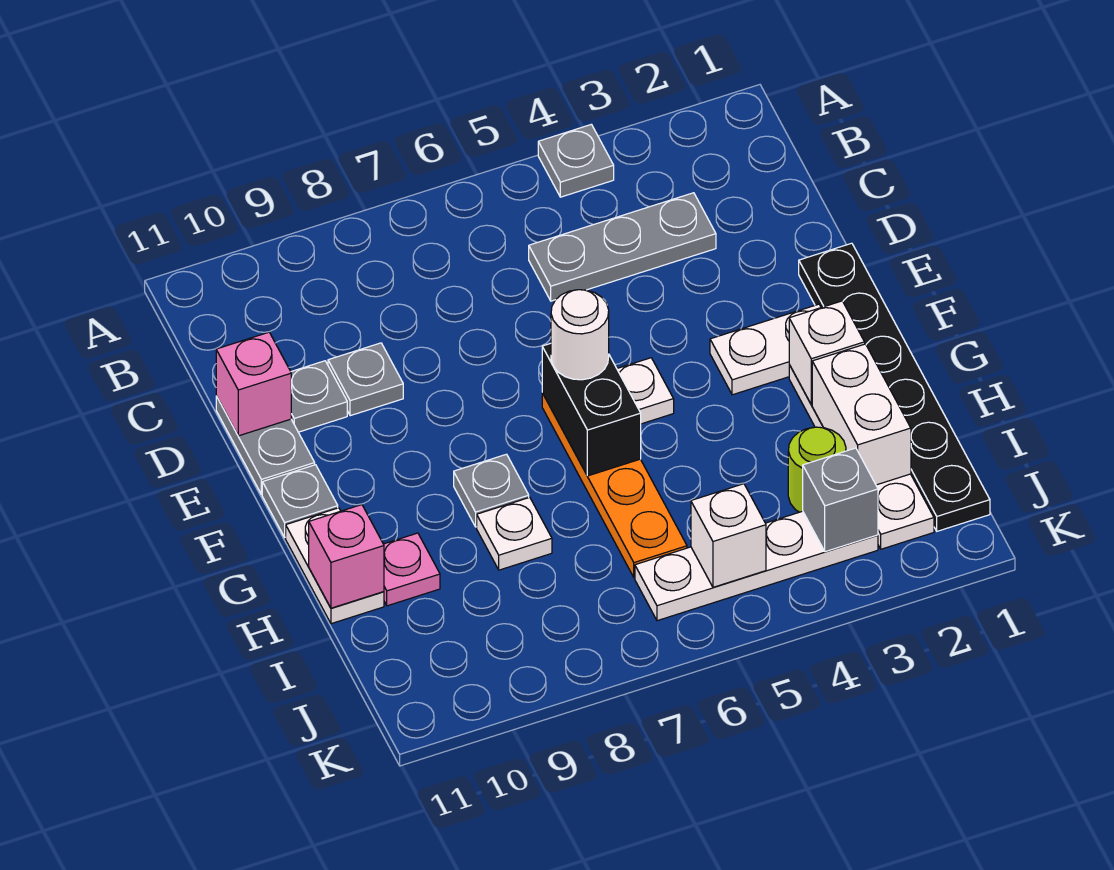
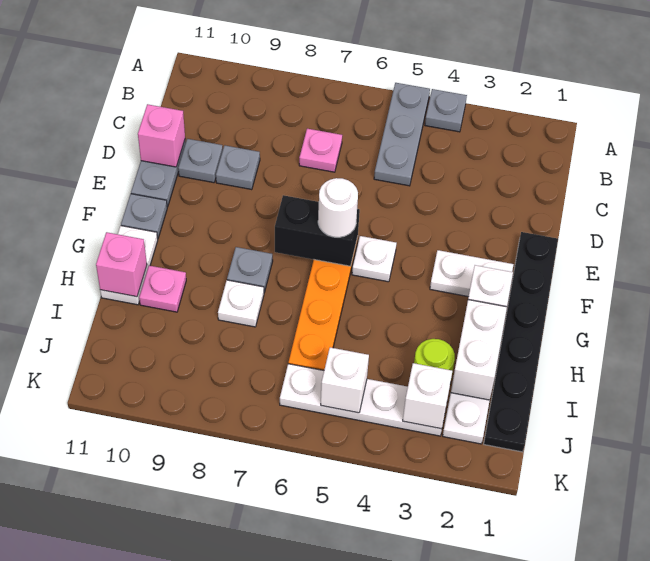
grey 1x3 plate [529,193,716,301] -> grey 1x3 plate turned to [374,83,430,186]
none -> pink 1x1 plate [299,129,342,172]
black 1x2 brick [542,343,641,476] -> black 1x2 brick turned to [275,195,360,266]
grey 1x1 brick [803,448,878,552] -> white 1x1 brick [403,363,452,429]

